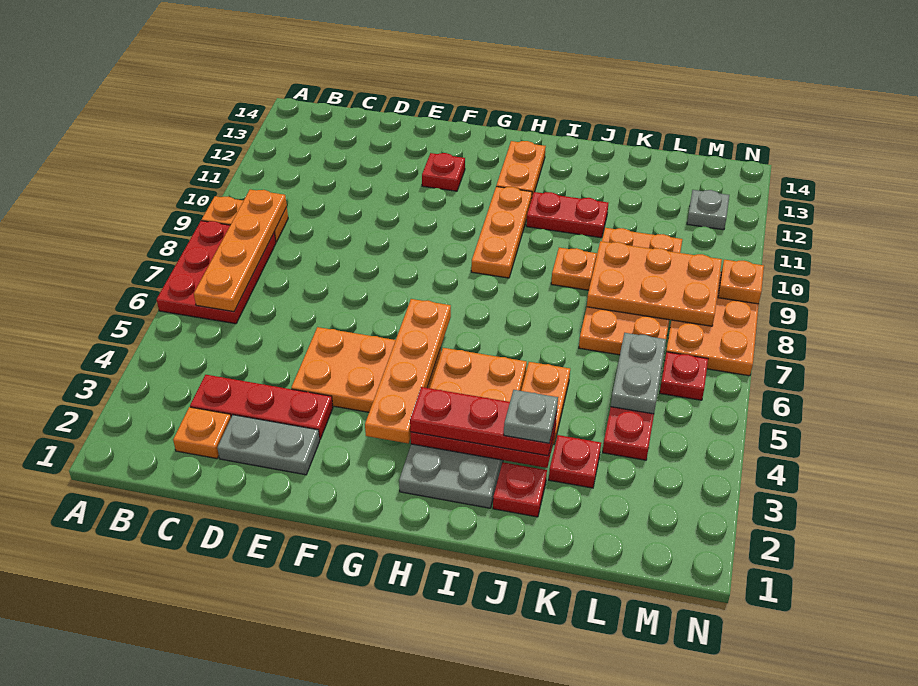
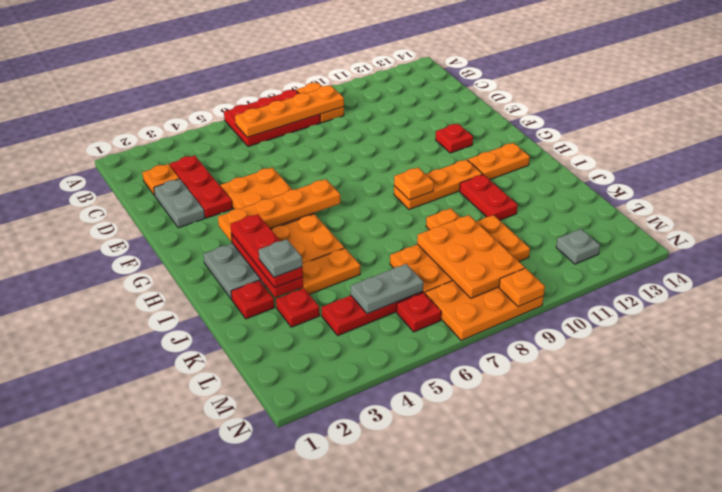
none -> orange 1x1 plate [394,168,434,200]

